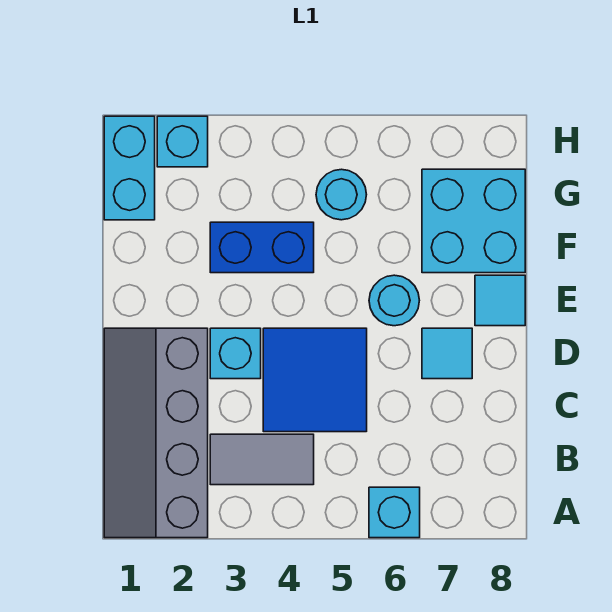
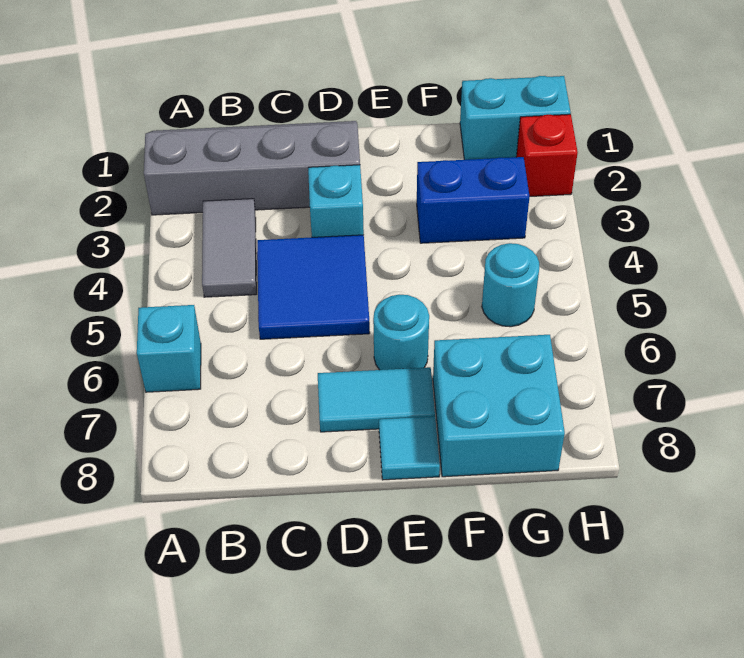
cyan 1x1 tile [422,328,472,379] -> cyan 1x2 tile [318,367,435,432]
blue 1x2 brick [210,222,314,273] -> blue 1x2 brick turned to [417,157,530,243]
cyan 1x1 brick [157,116,208,167] -> red 1x1 brick [516,114,578,196]

